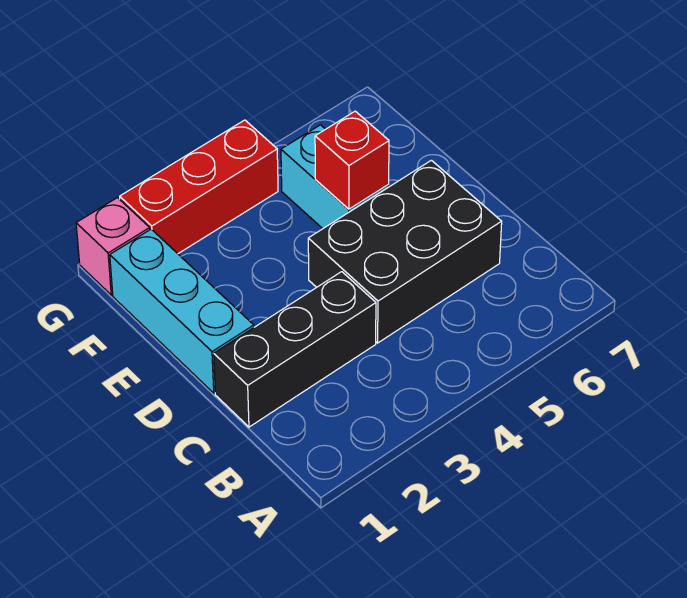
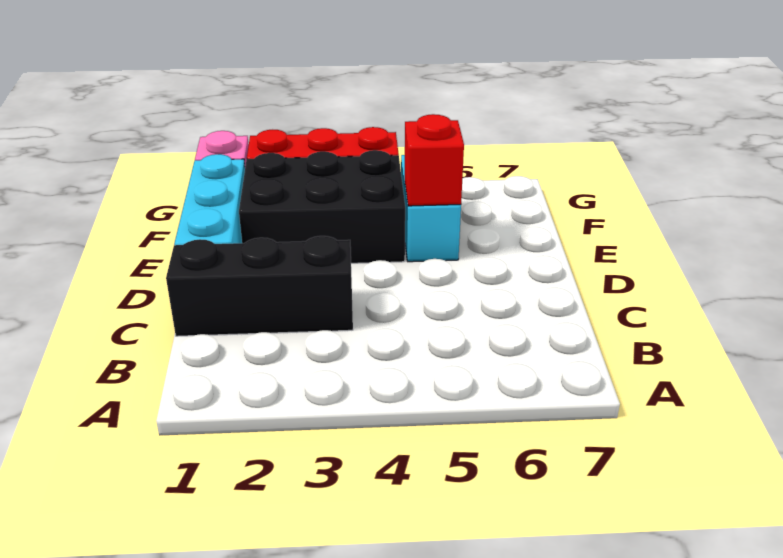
black 2x3 brick [308,160,502,343] -> black 2x3 brick moved to [239,150,405,263]

